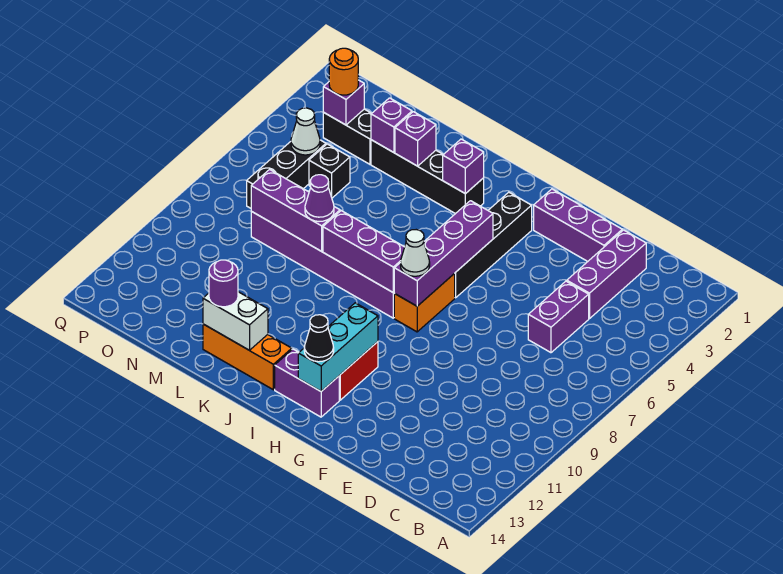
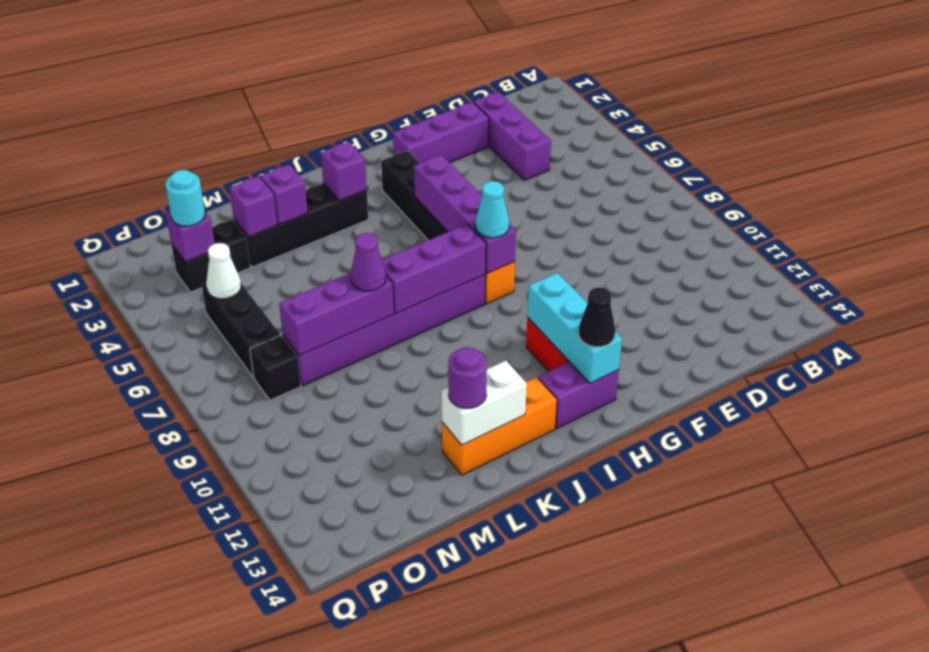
purple 1x2 brick [528,281,589,353] -> none
white 1x1 cone [400,230,430,276] -> cyan 1x1 cone [475,181,509,238]
black 1x1 brick [309,144,350,198] -> black 1x1 brick moved to [250,335,301,400]
orange 1x1 round brick [329,48,358,95] -> cyan 1x1 round brick [166,170,205,226]

